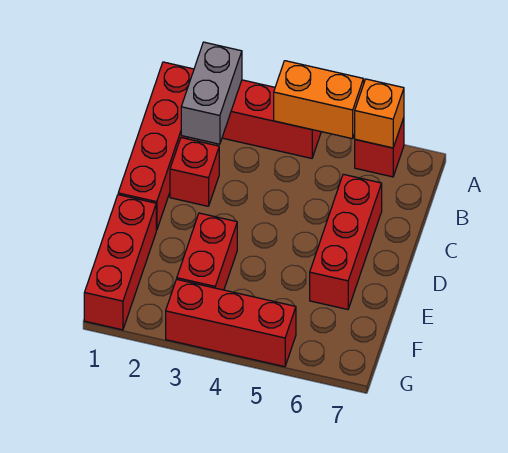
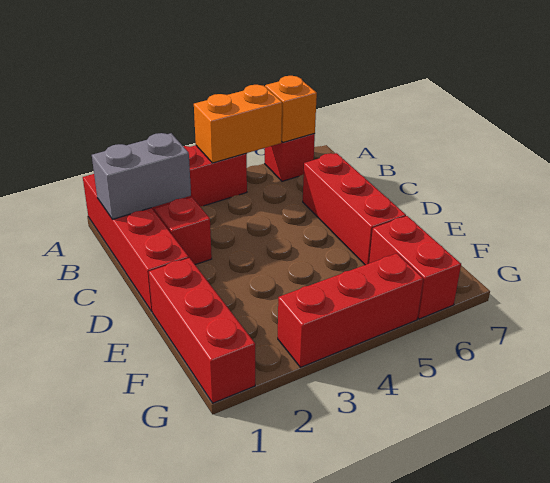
grey 1x2 brick [181,42,242,144] -> grey 1x2 brick turned to [92,133,191,219]
red 1x2 brick [177,213,237,290] -> red 1x2 brick moved to [369,216,461,319]

